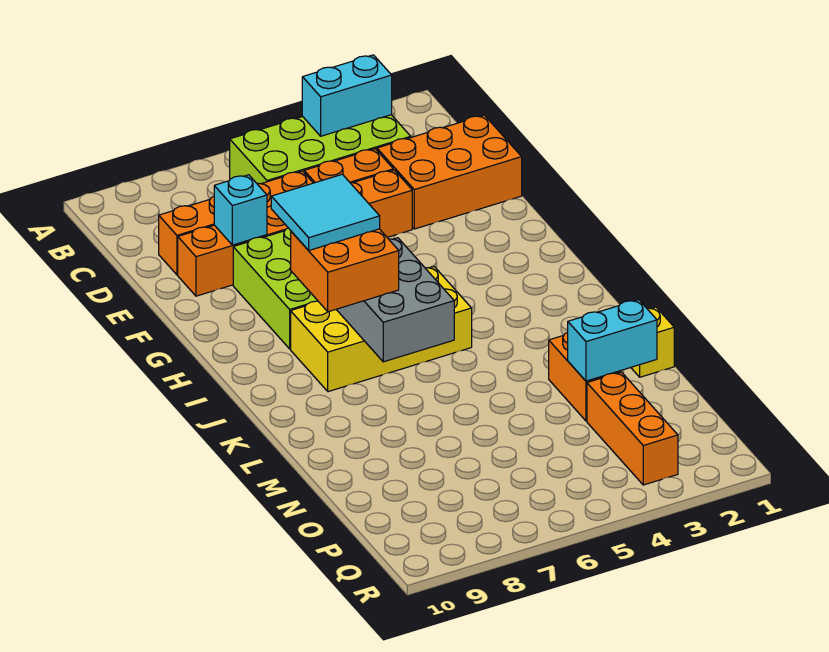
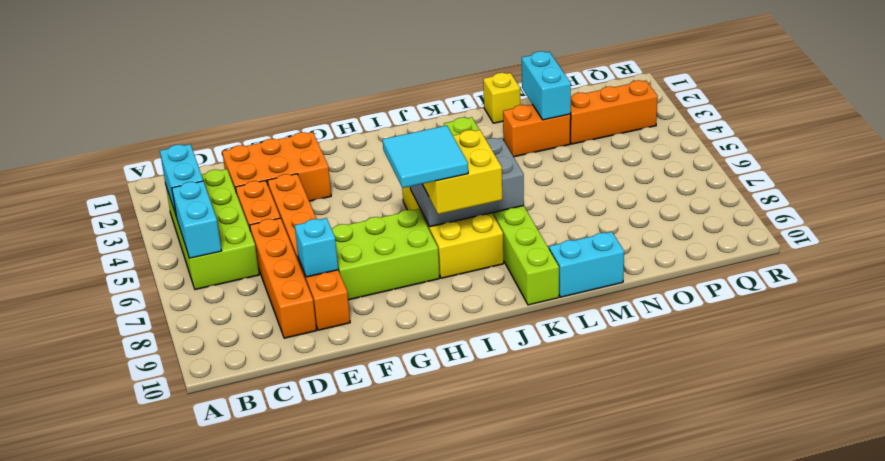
none -> cyan 1x2 brick [172,181,221,258]
orange 2x3 brick [377,115,522,229] -> orange 2x3 brick turned to [222,132,331,201]
orange 2x2 brick [291,229,399,312] -> yellow 2x2 brick [422,130,502,214]
none -> lime 1x8 brick [444,117,559,305]
none -> cyan 1x2 brick [549,232,624,297]

